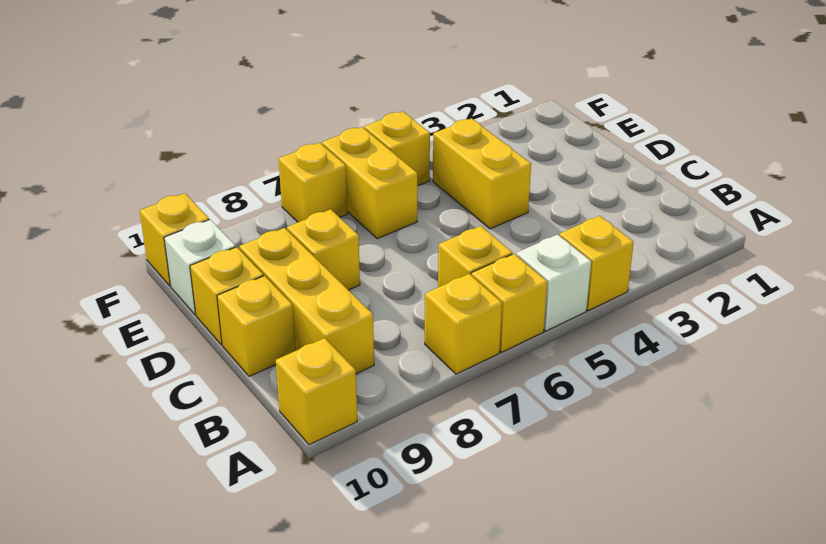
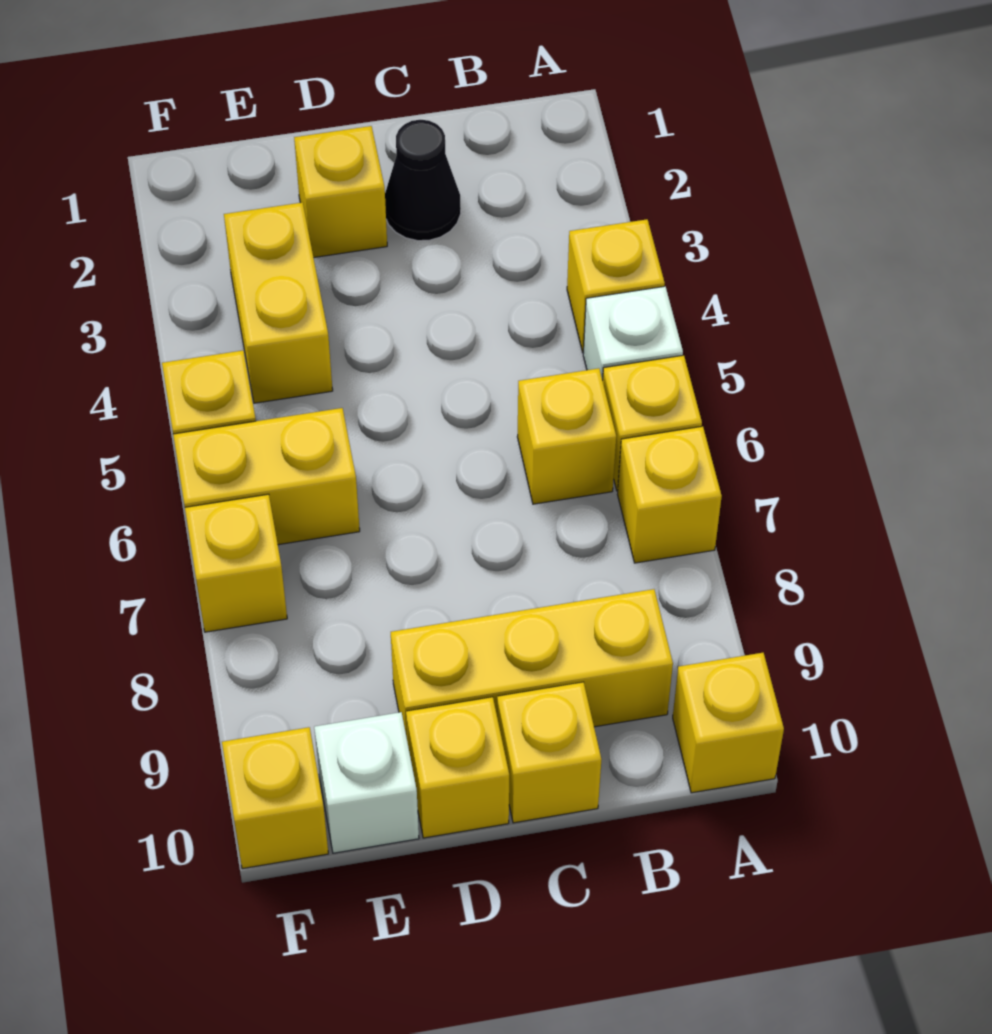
none -> black 1x1 cone [385,120,461,241]
yellow 1x2 brick [433,118,531,229] -> yellow 1x2 brick turned to [224,202,333,403]
yellow 1x1 brick [287,209,360,290] -> yellow 1x1 brick moved to [294,126,387,258]

